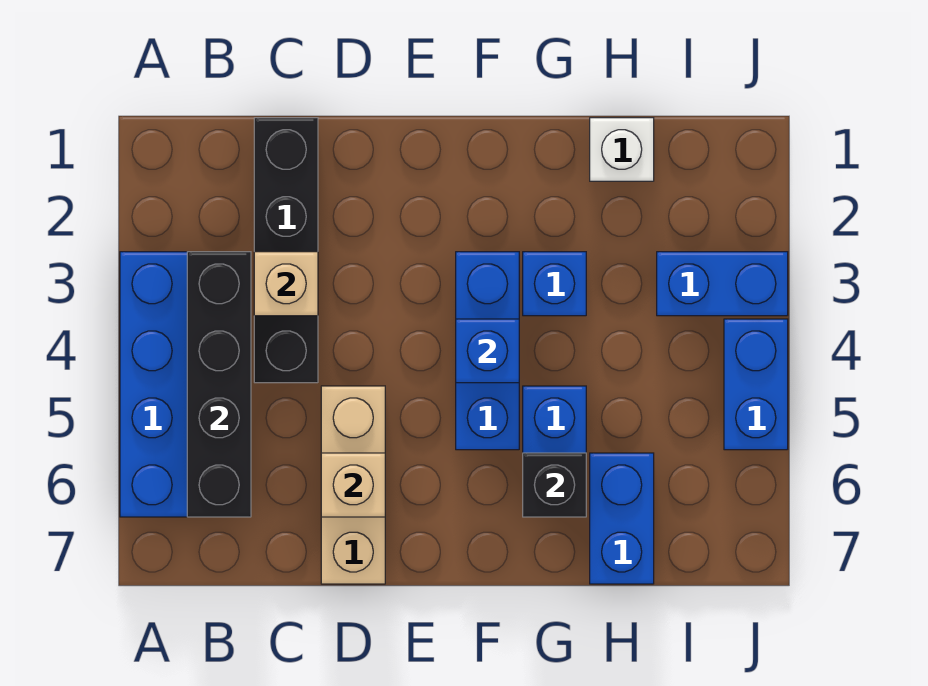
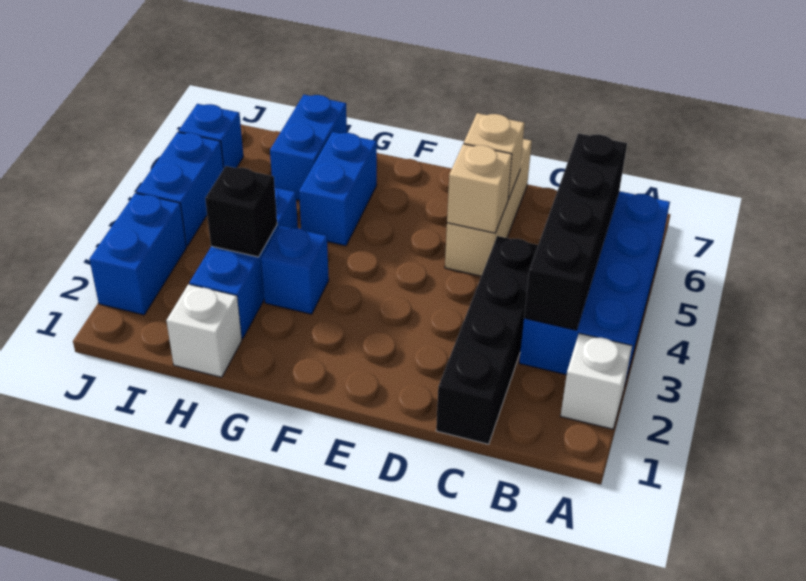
none -> white 1x1 brick [561,333,632,429]
tan 1x1 brick [254,252,318,316] -> tan 1x1 brick moved to [447,144,512,233]
blue 1x3 brick [456,252,519,450] -> blue 1x3 brick moved to [189,187,298,339]
blue 1x1 brick [456,319,519,383] -> blue 1x1 brick moved to [179,104,243,168]
black 1x1 brick [523,453,586,517] -> black 1x1 brick moved to [205,166,277,257]
blue 1x2 brick [657,252,788,316] -> blue 1x2 brick turned to [89,193,186,315]

